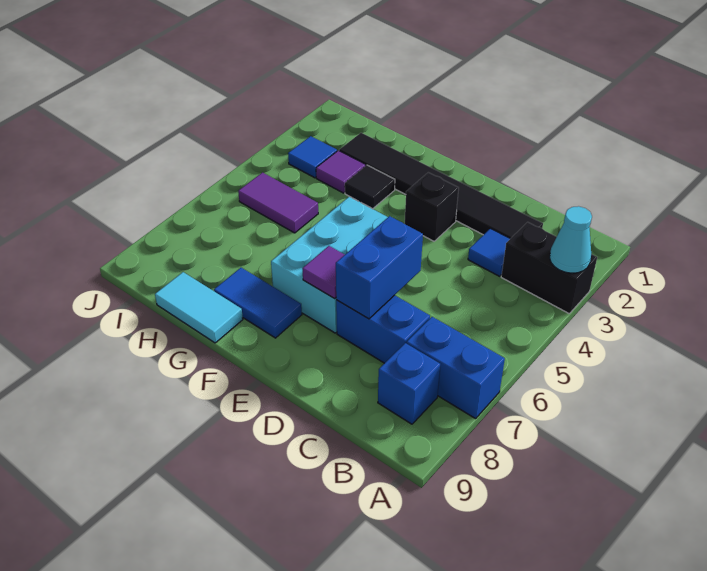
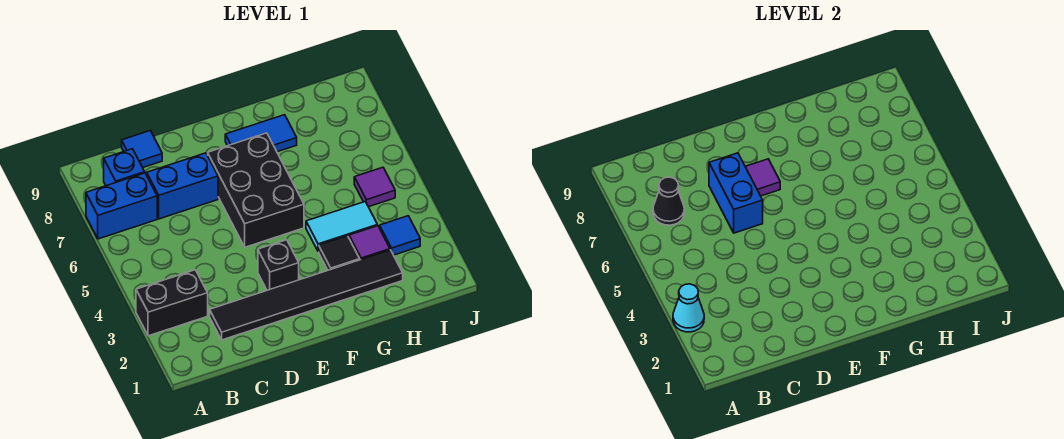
none -> black 1x1 cone [653,177,684,225]
blue 1x1 tile [468,229,510,276] -> blue 1x1 tile moved to [122,131,162,168]
cyan 2x3 brick [271,197,388,333] -> black 2x3 brick [208,133,304,247]
cyan 1x2 tile [155,272,243,343] -> cyan 1x2 tile moved to [306,202,377,252]
purple 1x2 tile [238,173,318,233] -> purple 1x1 tile [354,167,395,207]

